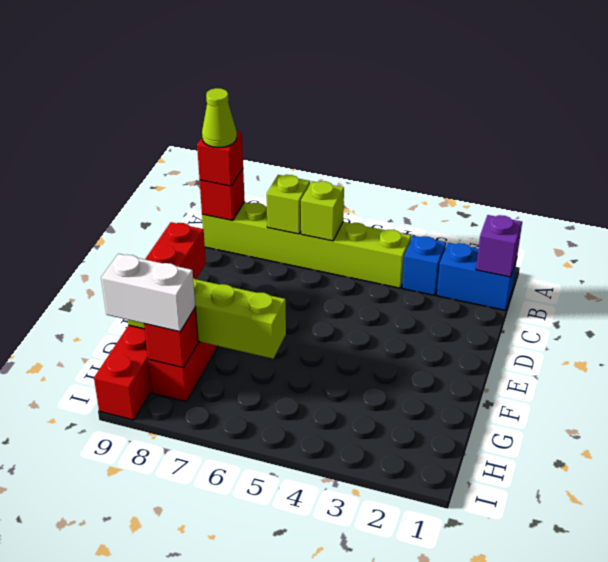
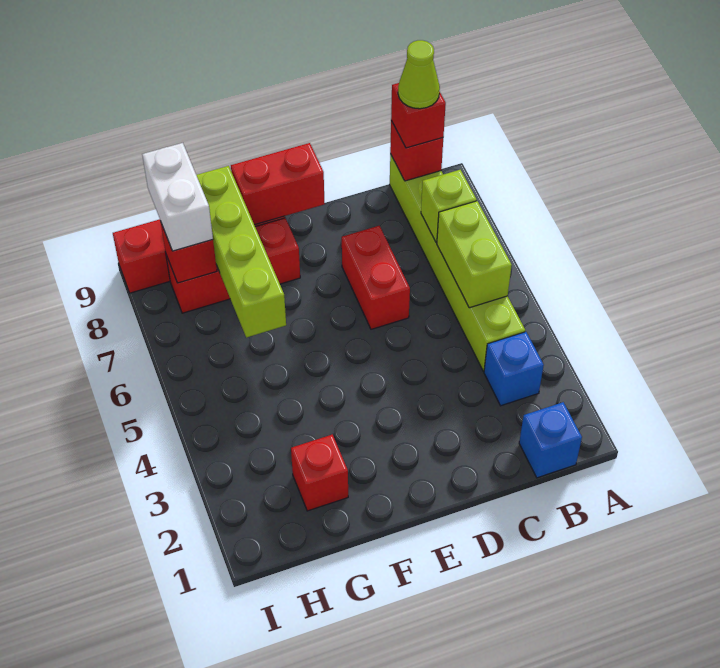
blue 1x2 brick [437,243,517,310] -> blue 1x1 brick [519,402,582,478]
purple 1x1 brick [476,215,522,277] -> none
lime 1x1 brick [301,181,344,241] -> lime 1x2 brick [437,201,512,308]
none -> red 1x2 brick [342,226,410,329]
none -> red 1x1 brick [291,434,348,511]

